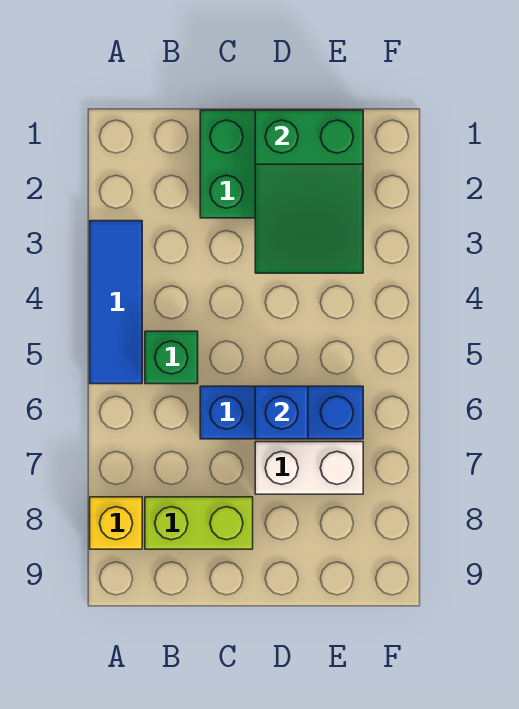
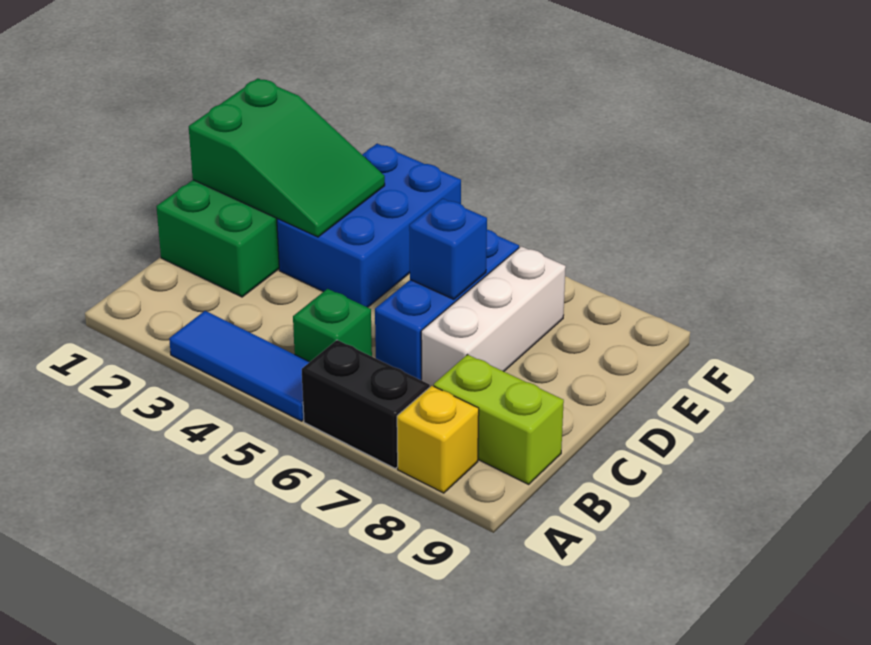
none -> black 1x2 brick [302,340,430,468]
lime 1x2 brick [145,497,253,549] -> lime 1x2 brick turned to [434,355,564,484]
none -> blue 2x3 brick [277,144,461,307]
white 1x2 brick [255,442,363,494] -> white 1x3 brick [421,246,566,387]

